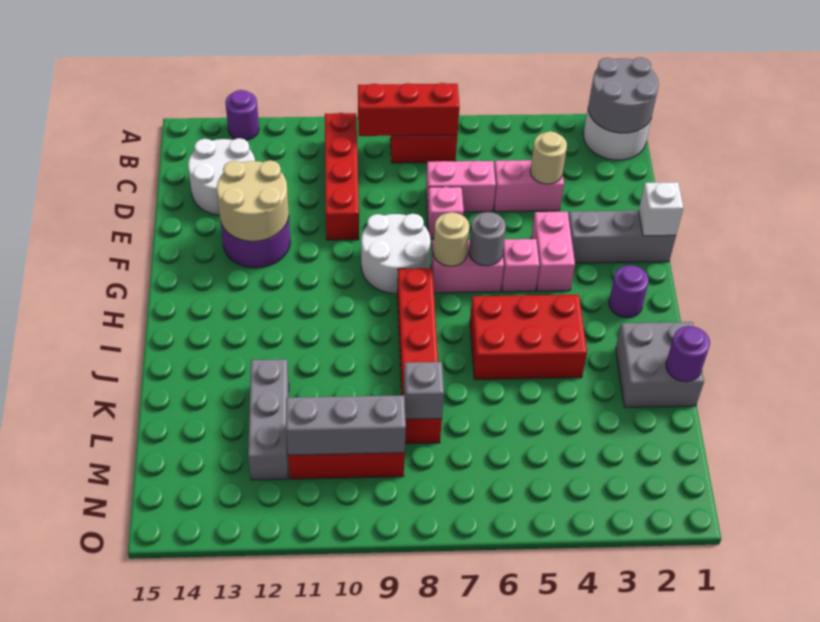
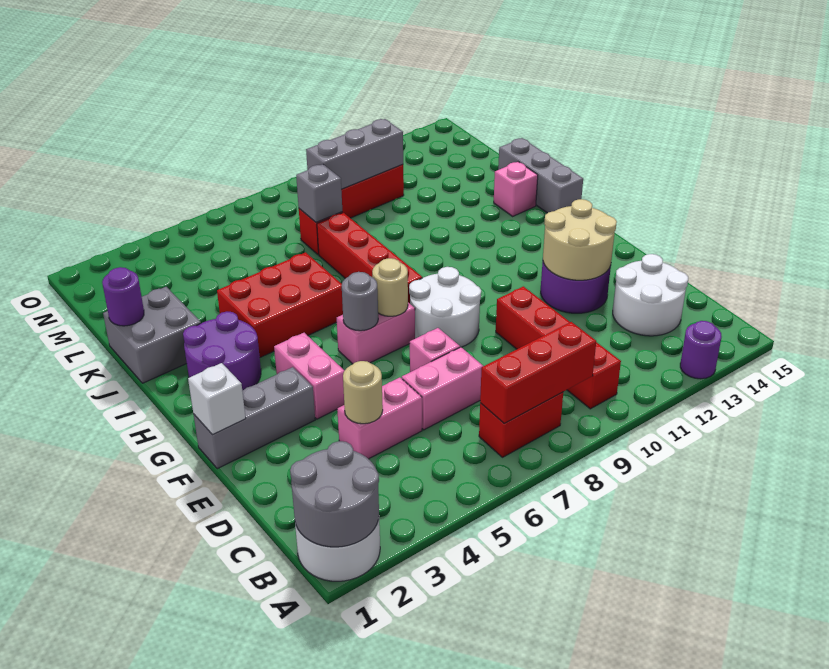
pink 1x1 brick [502,239,539,292] -> pink 1x1 brick moved to [494,162,538,216]
purple 1x1 round brick [609,265,649,318] -> purple 2x2 round brick [183,312,261,391]
grey 1x3 brick [248,359,289,480] -> grey 1x3 brick moved to [498,138,583,213]

